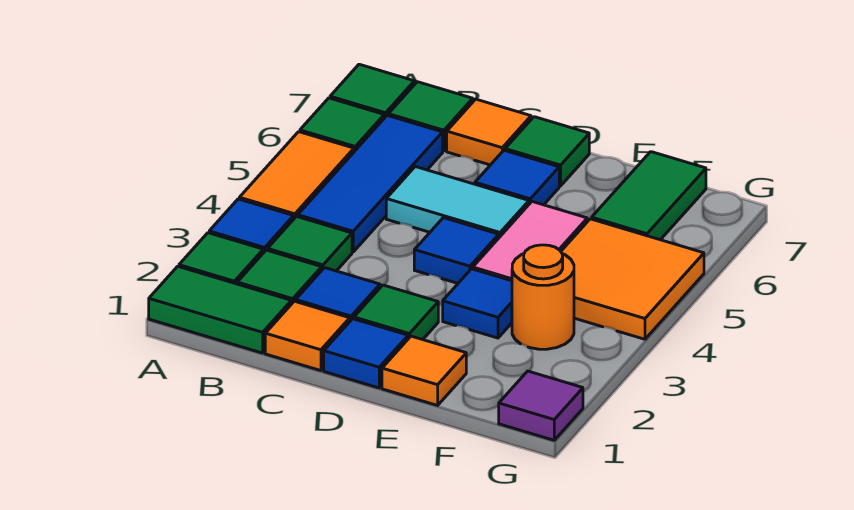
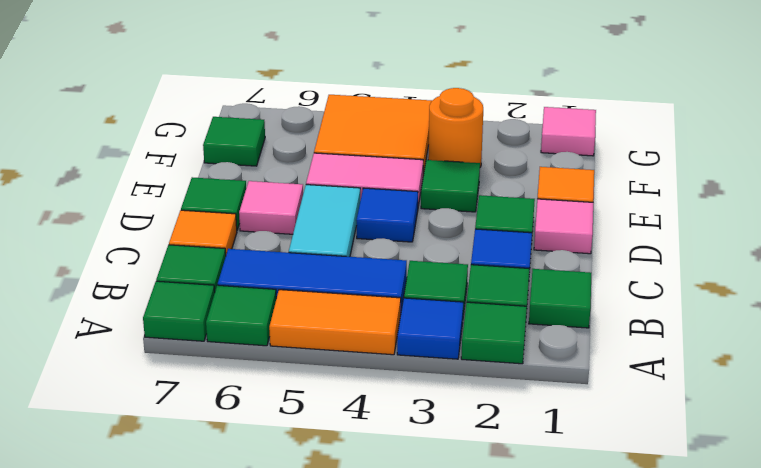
green 1x2 tile [149,266,291,353] -> green 1x1 tile [529,269,591,328]
orange 1x1 tile [265,301,350,371] -> none
blue 1x1 tile [324,319,408,388] -> pink 1x1 tile [534,199,593,254]
blue 1x1 tile [475,150,559,205] -> pink 1x1 tile [239,181,303,234]
blue 1x1 tile [443,269,512,338] -> green 1x1 tile [421,160,480,212]
green 1x2 tile [592,152,706,240] -> green 1x1 tile [203,117,265,166]
purple 1x1 tile [499,371,583,440] -> pink 1x1 tile [541,107,596,156]

